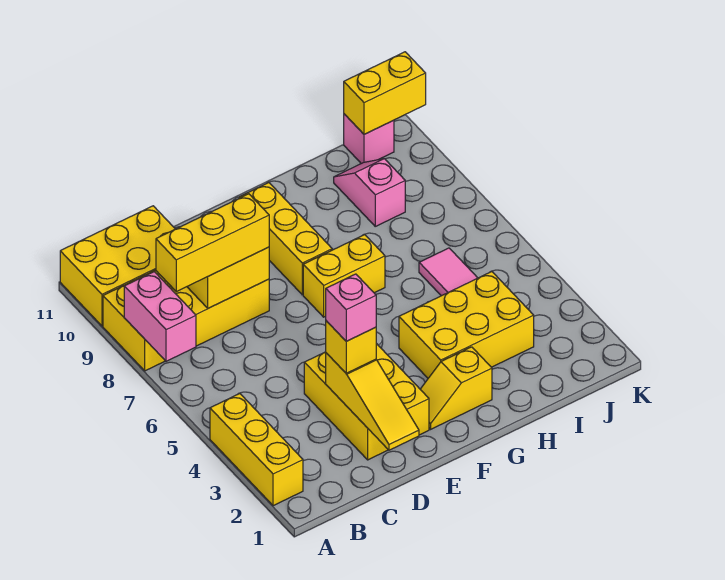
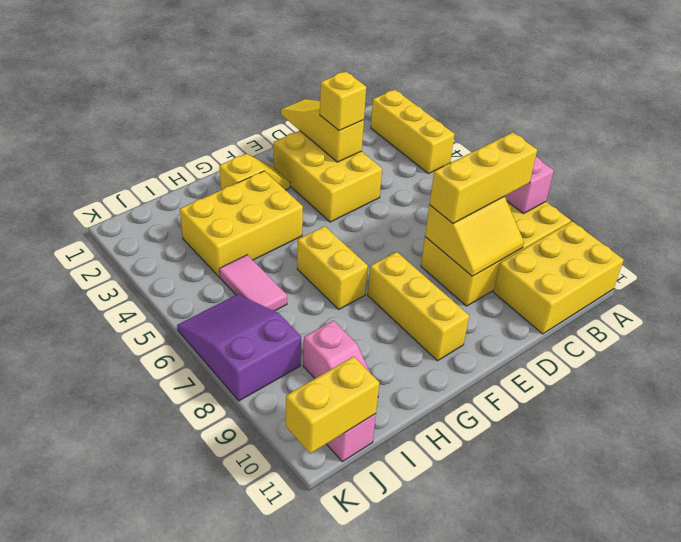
pink 1x1 brick [326,274,376,341] -> none
yellow 1x2 brick [303,235,385,317] -> yellow 1x2 brick turned to [297,226,368,309]
none -> purple 2x3 slope [177,294,301,401]

